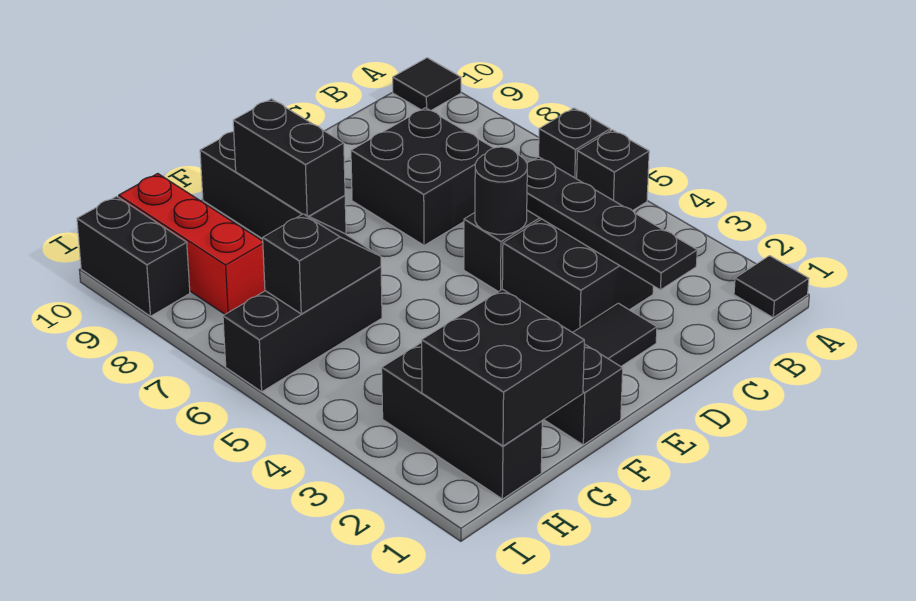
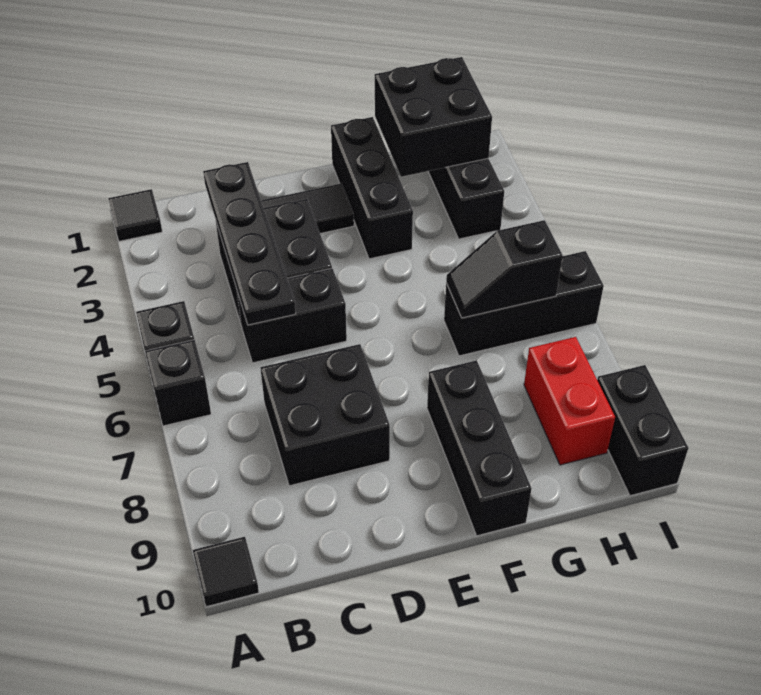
black 1x1 round brick [475,147,527,234] -> none
black 1x2 brick [233,99,345,216] -> none
red 1x3 brick [119,174,265,314] -> red 1x2 brick [524,337,615,465]

